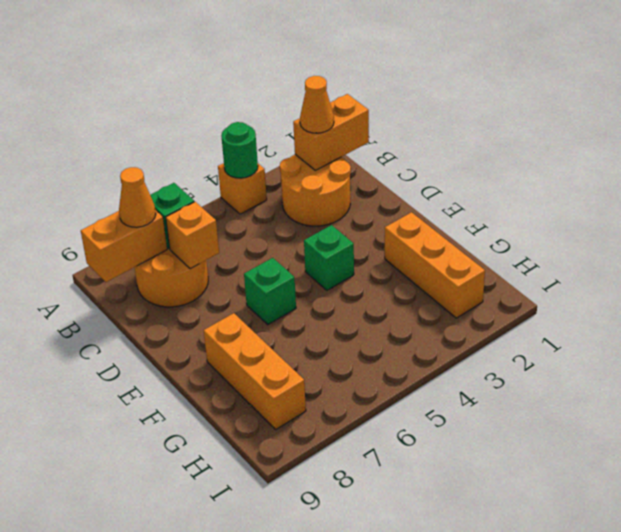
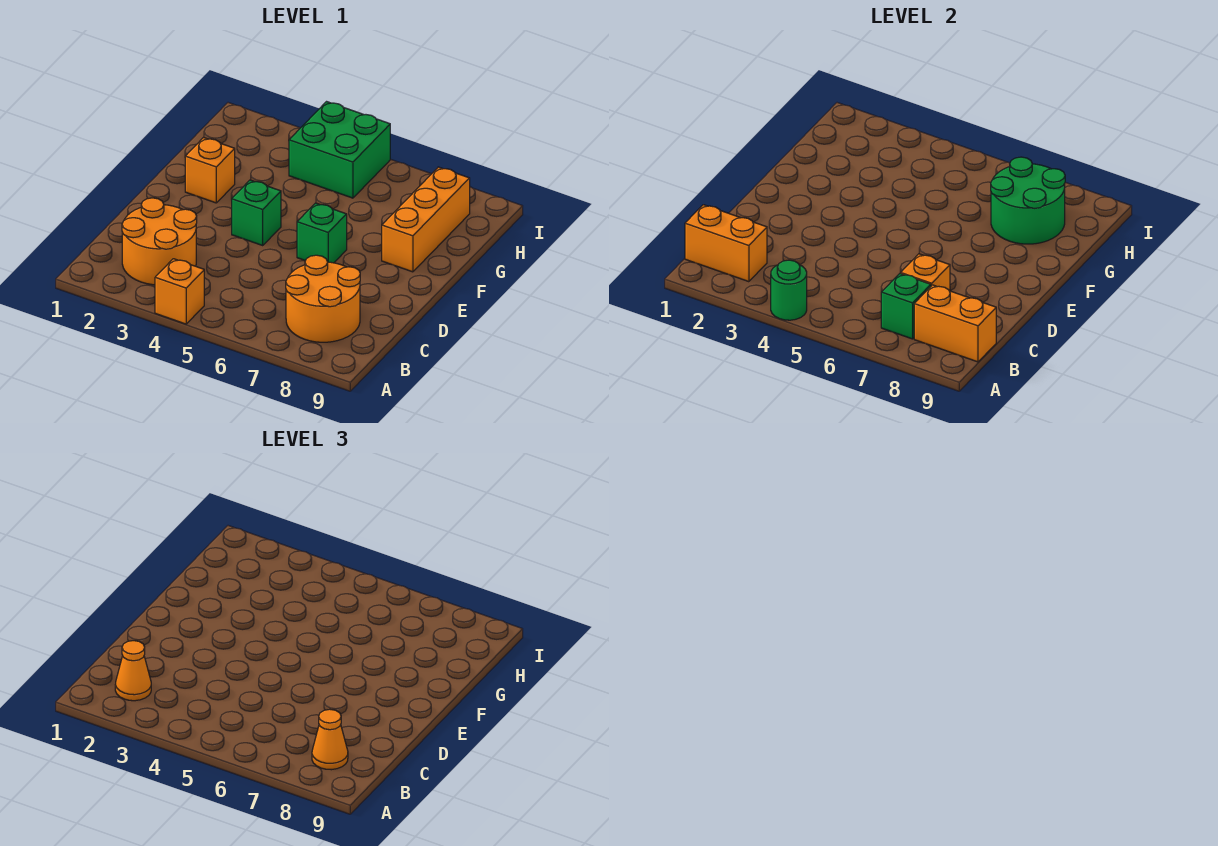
orange 1x3 brick [385,212,485,318] -> orange 1x1 brick [185,138,235,203]
none -> green 2x2 round brick [991,157,1065,244]
none -> green 2x2 brick [289,102,390,198]

